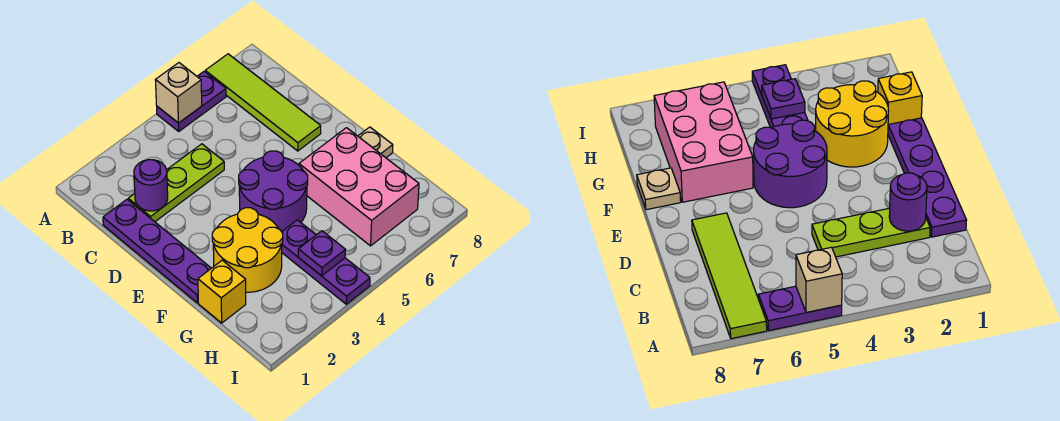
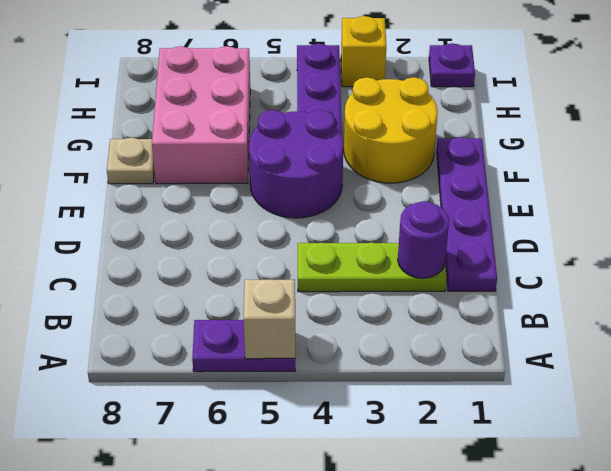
lime 1x4 tile [205,54,321,151] -> none
yellow 1x1 brick [198,260,246,323] -> yellow 1x1 brick moved to [341,16,386,87]
purple 1x1 plate [298,231,345,276] -> purple 1x1 plate moved to [429,43,475,87]

